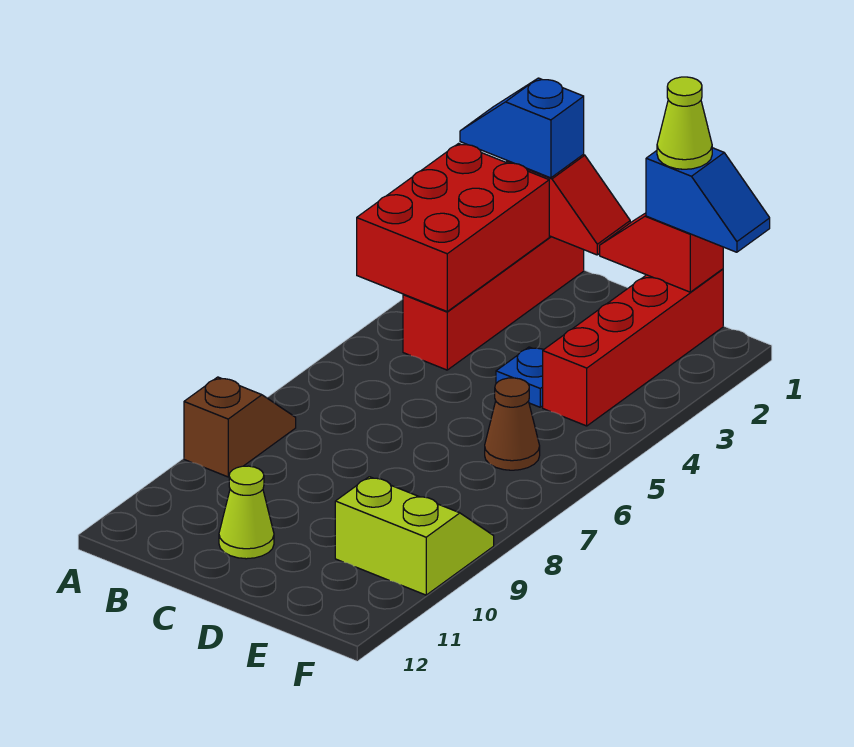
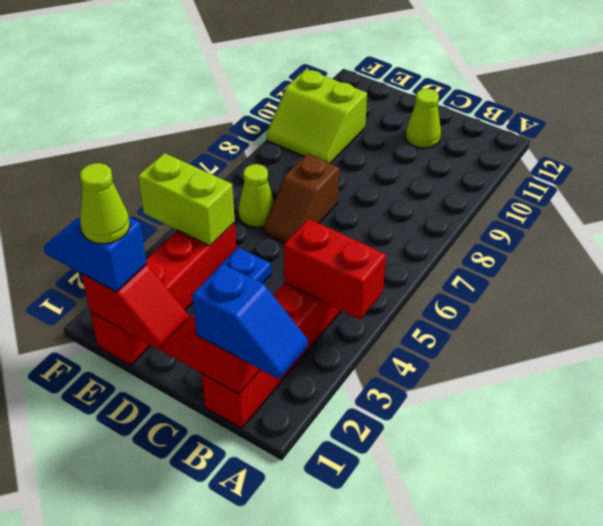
red 2x3 brick [357,144,549,311] -> red 1x2 brick [284,219,386,320]
brown 1x2 slope [184,377,296,477] -> brown 1x2 slope moved to [263,154,339,243]
none -> lime 1x2 brick [138,153,235,246]
brown 1x1 cone [485,378,540,470] -> lime 1x1 cone [238,164,274,227]

